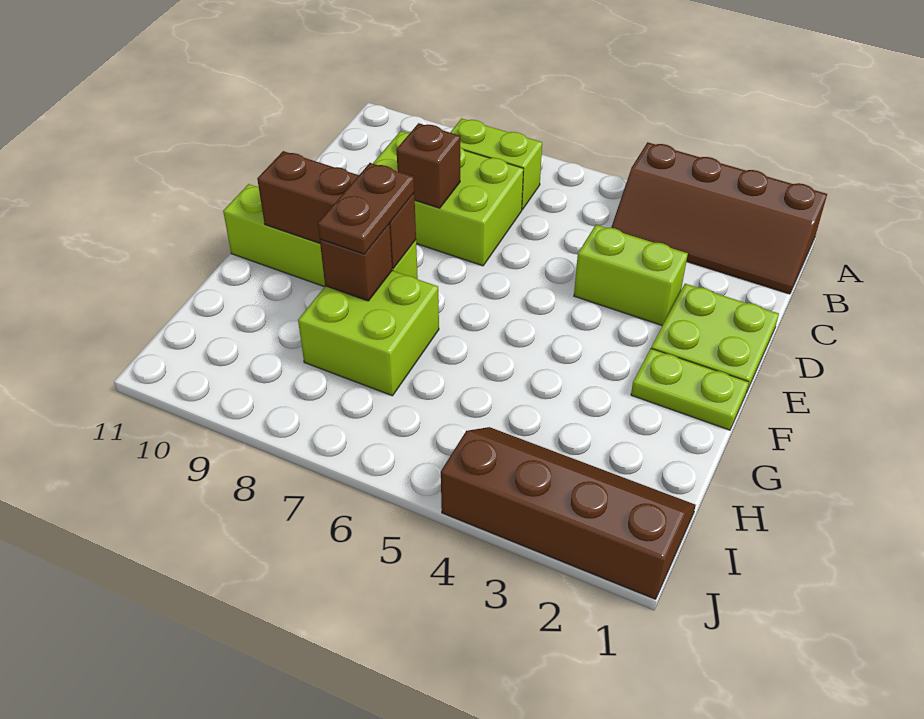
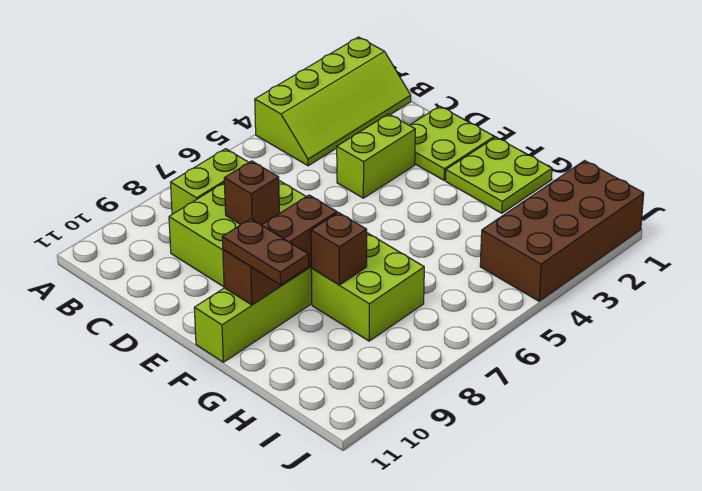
brown 2x4 slope [611,142,827,294] -> lime 2x4 slope [255,37,411,166]
lime 1x2 plate [631,349,749,430] -> lime 2x2 plate [446,137,552,213]
brown 1x2 plate [318,163,414,254] -> brown 1x2 plate moved to [222,219,309,285]
brown 2x4 slope [441,427,696,599] -> brown 2x4 brick [480,161,644,301]

